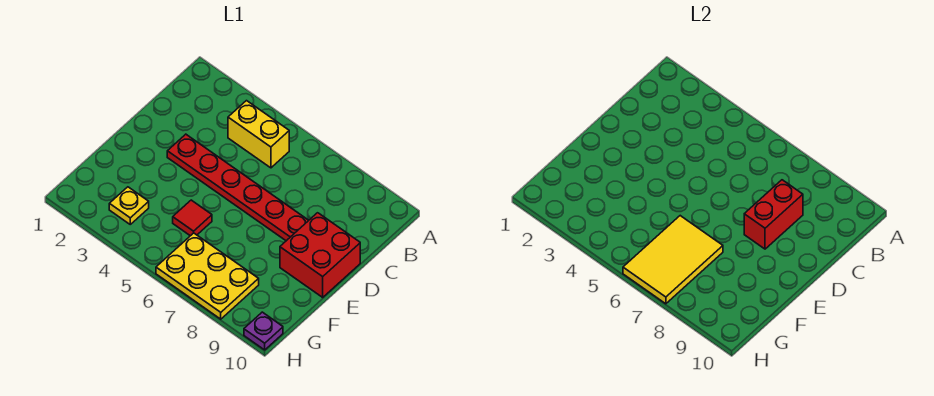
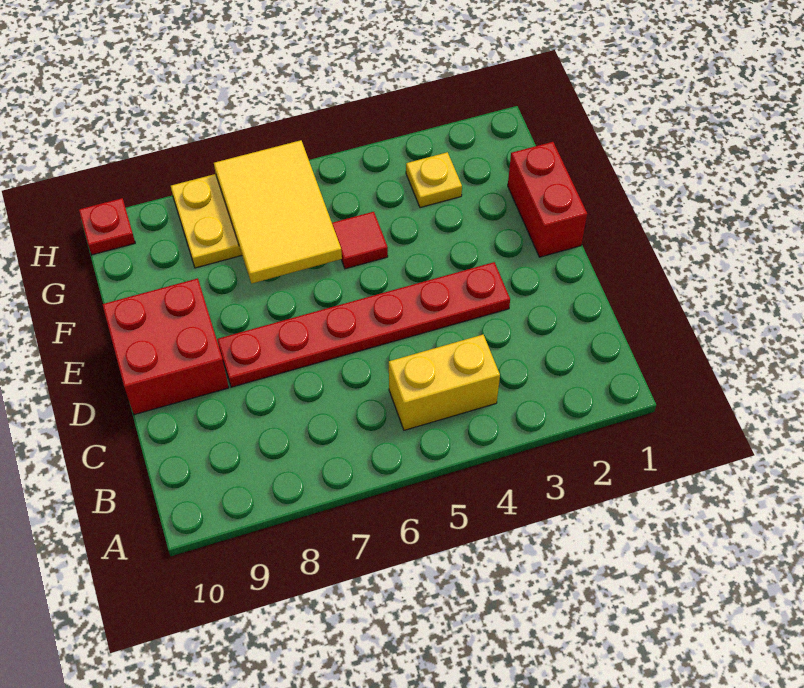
red 1x2 brick [744,180,803,249] -> red 1x2 brick moved to [508,142,587,257]
purple 1x1 plate [244,312,283,350] -> red 1x1 plate [79,198,135,255]

